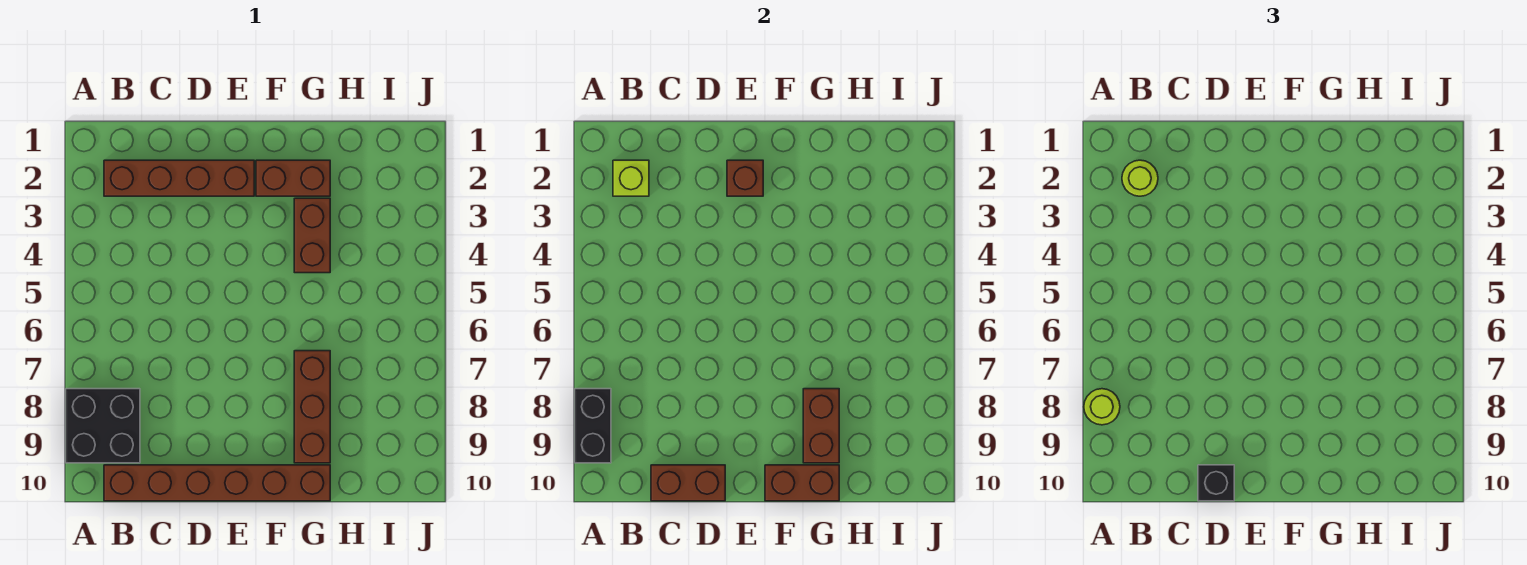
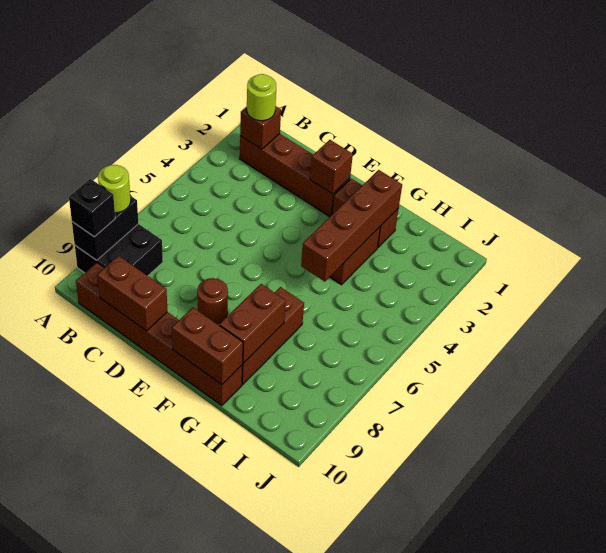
lime 1x1 brick [613,160,649,196] -> brown 1x1 brick [240,107,281,149]
black 1x1 brick [1198,465,1234,501] -> black 1x1 brick moved to [69,179,115,237]
none -> brown 1x1 round brick [197,278,228,324]
none -> brown 1x4 brick [301,170,402,282]

